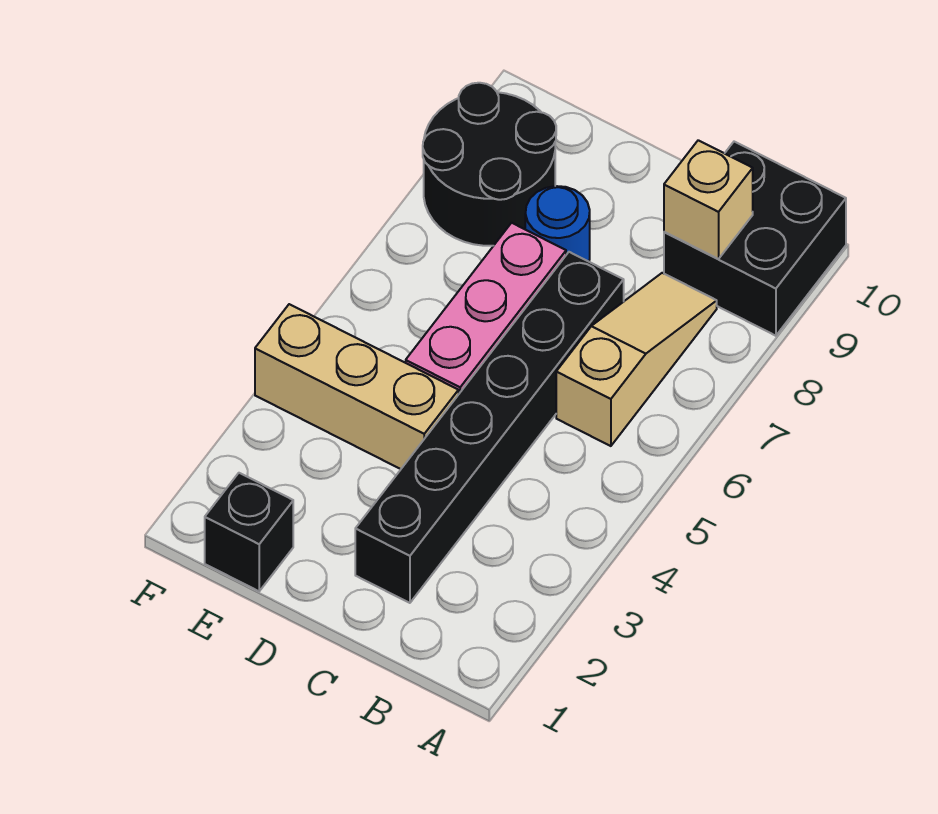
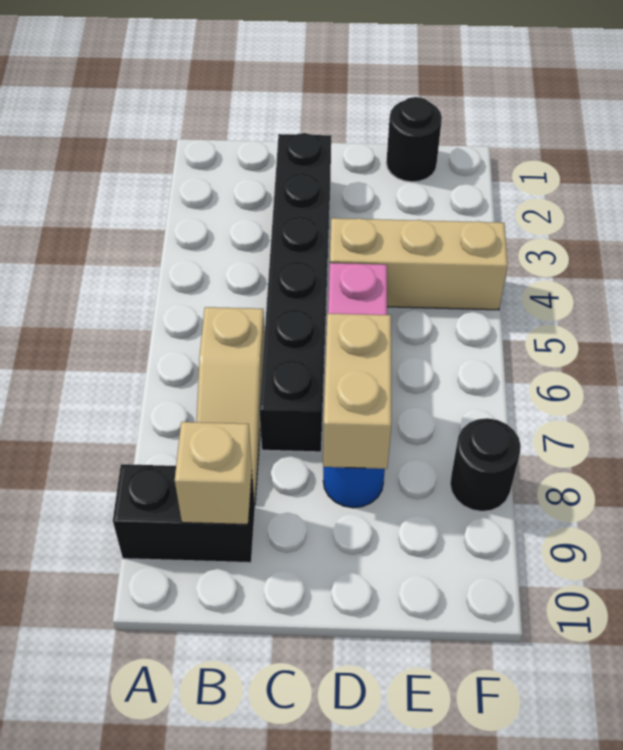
black 2x2 brick [664,142,846,336] -> black 1x2 brick [113,464,255,563]
none -> tan 1x2 brick [323,313,391,469]
black 1x1 brick [205,473,293,591] -> black 1x1 round brick [386,97,442,182]
black 2x2 round brick [423,83,556,246] -> black 1x1 round brick [450,418,521,511]

